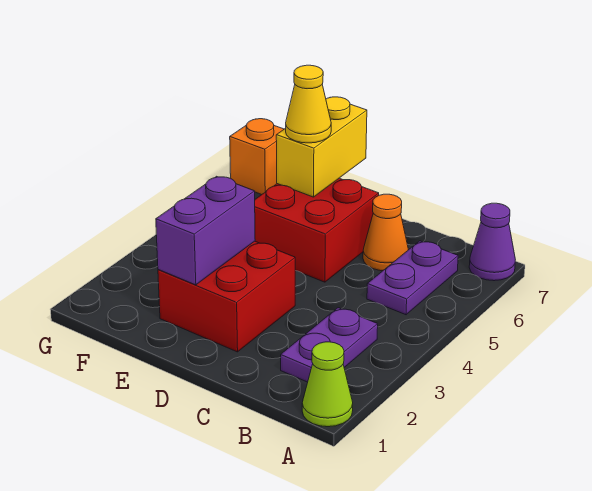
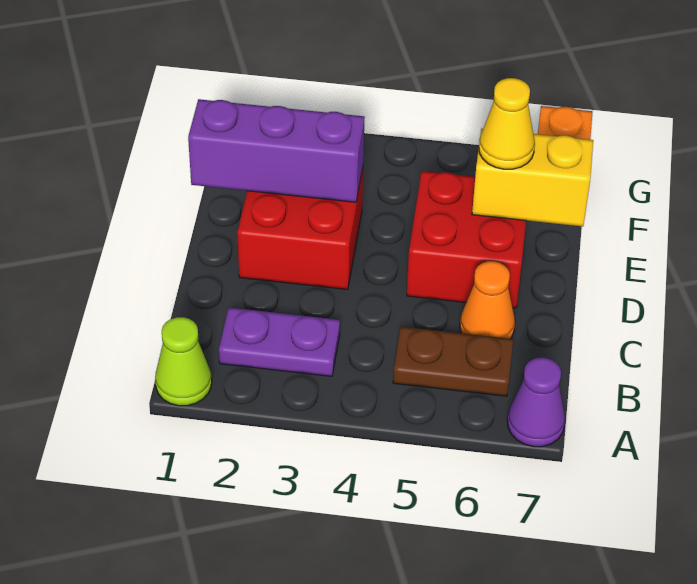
purple 1x2 plate [367,241,458,315] -> brown 1x2 plate [393,327,513,396]
purple 1x2 brick [156,176,255,285] -> purple 1x3 brick [188,99,365,202]

